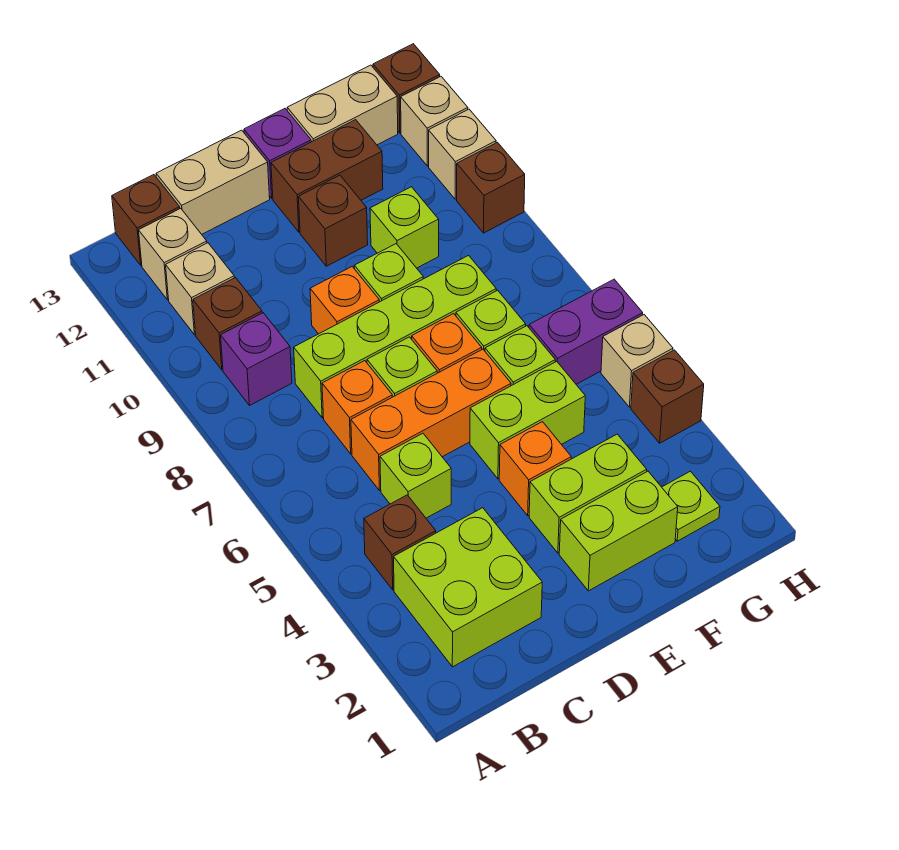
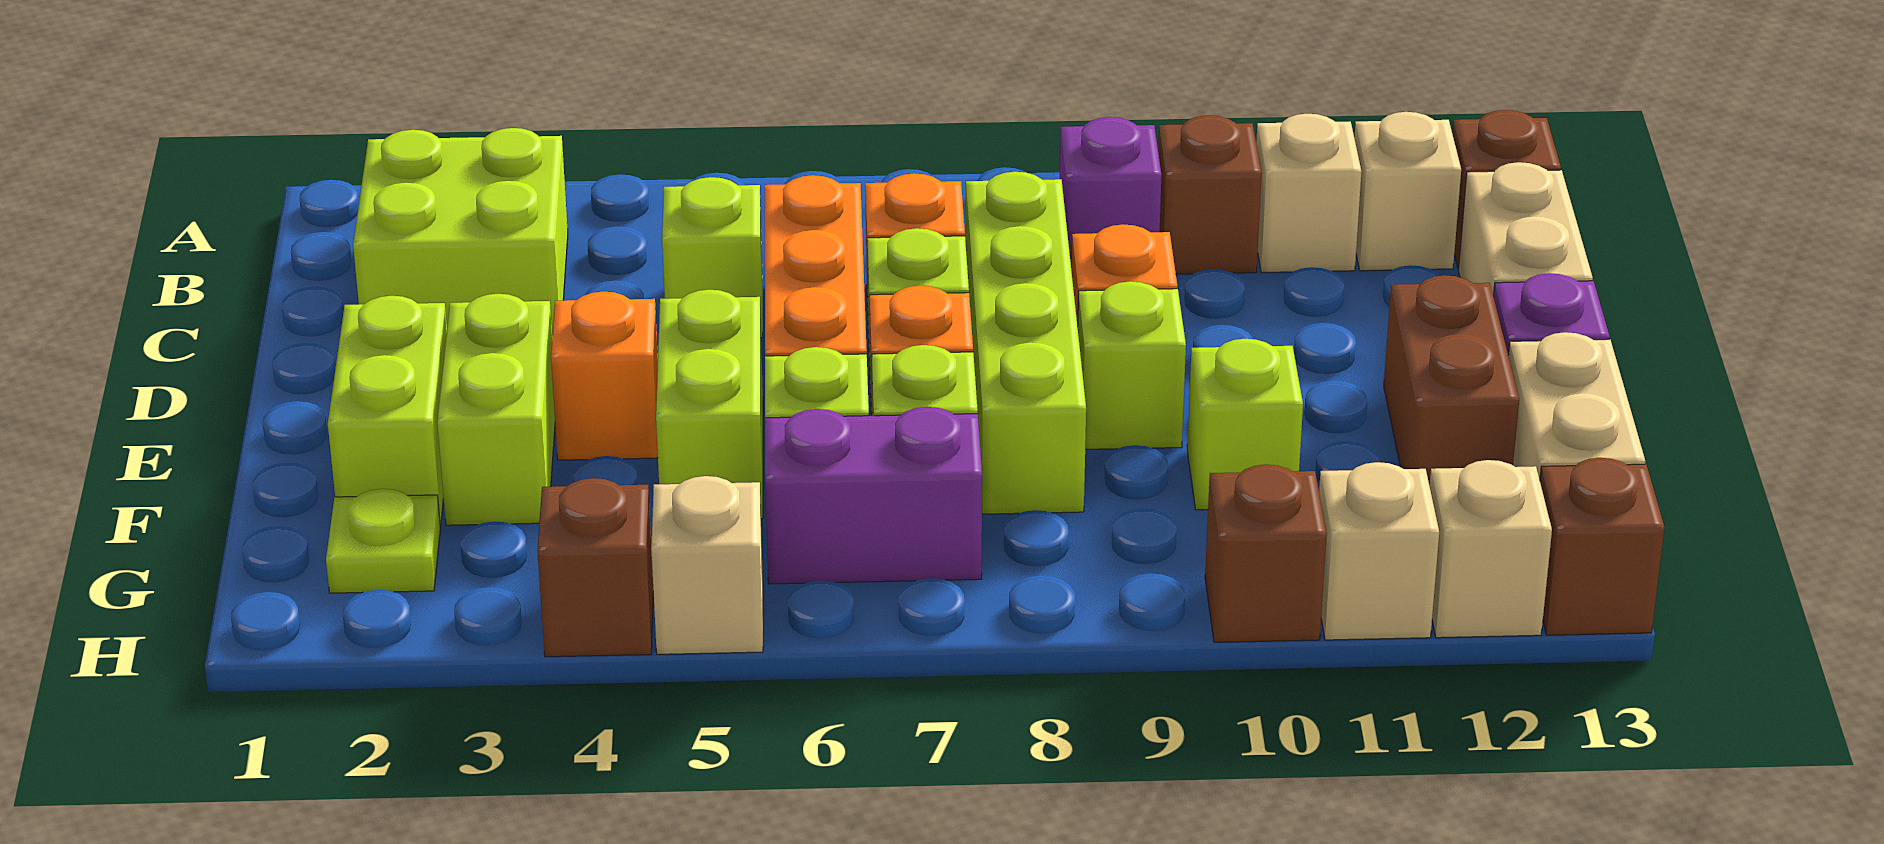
brown 1x1 brick [364,495,436,590] -> none
brown 1x1 brick [299,175,368,266] -> none
purple 1x2 brick [529,279,643,384] -> purple 1x2 brick turned to [765,407,982,584]

